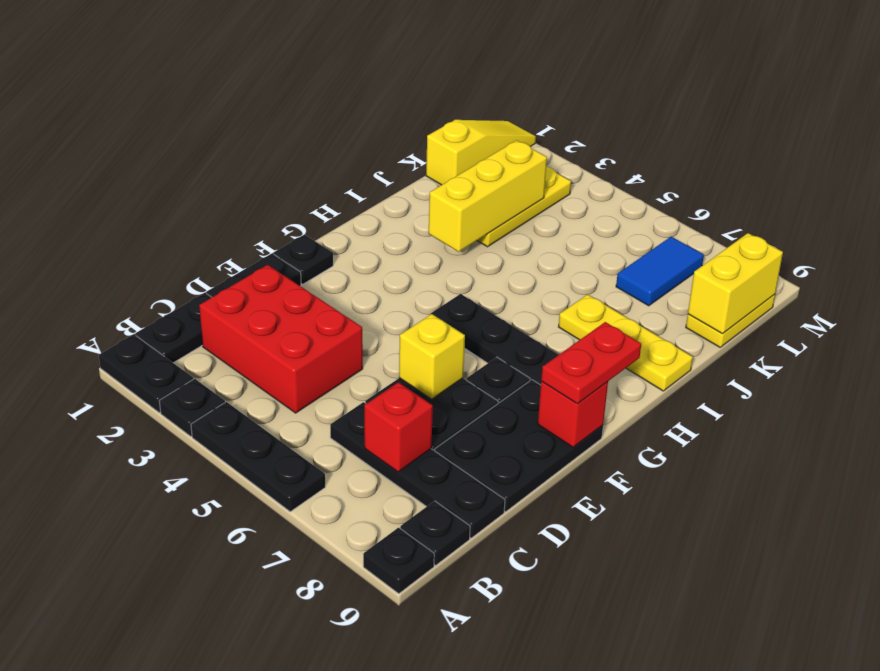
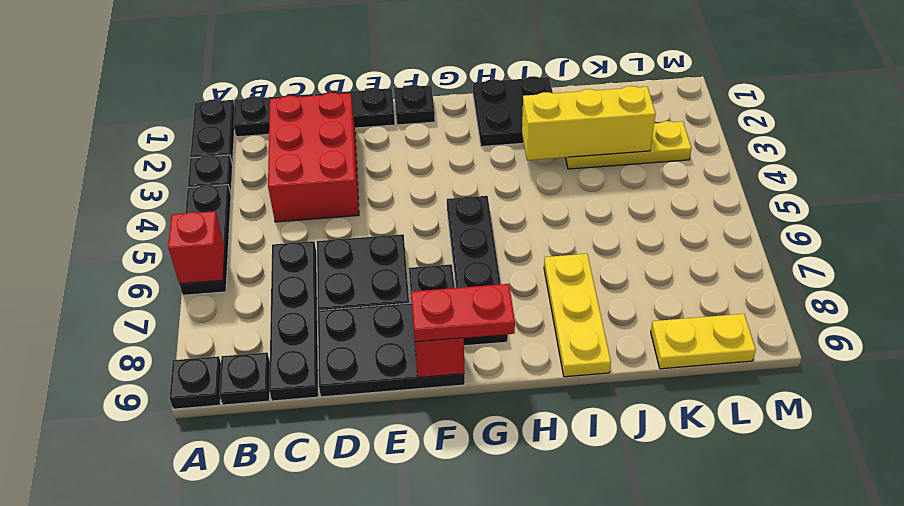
red 1x1 brick [364,382,433,472] -> red 1x1 brick moved to [168,211,225,284]
yellow 1x1 brick [399,314,465,399] -> none
none -> black 2x2 plate [473,76,553,147]
yellow 1x3 slope [426,120,536,185] -> none
blue 1x2 tile [616,237,704,306] -> none
yellow 1x2 brick [688,233,783,334] -> none

